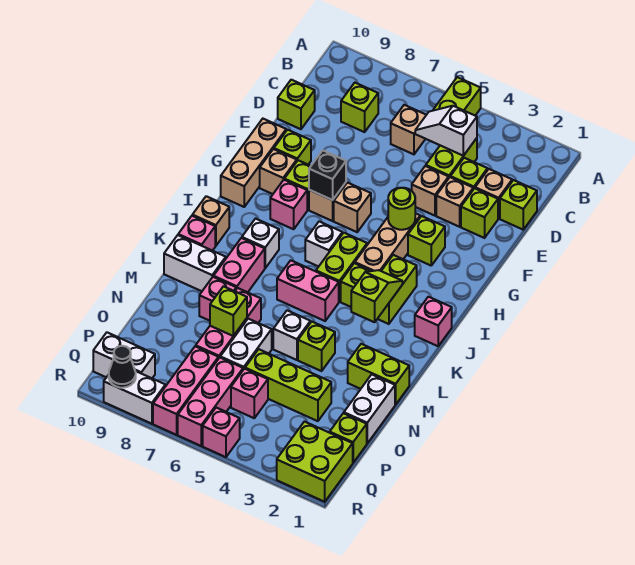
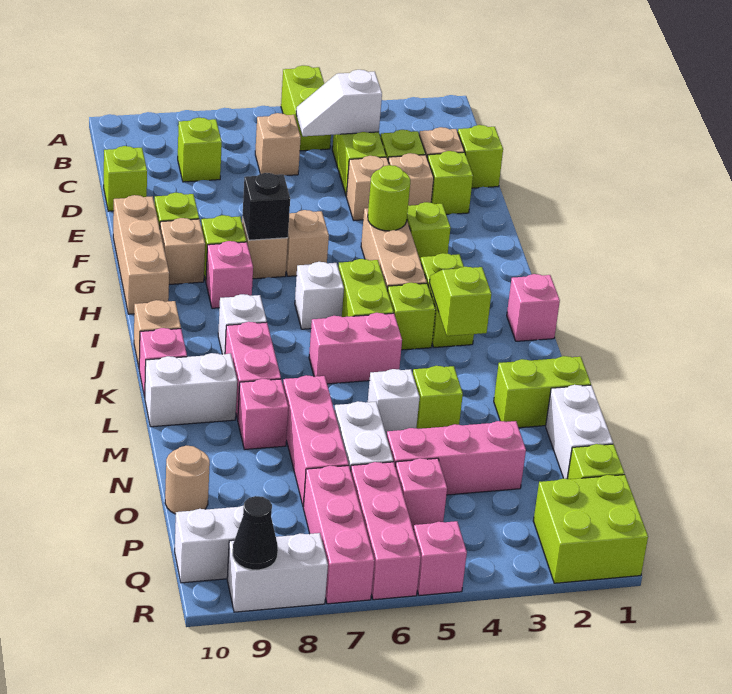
lime 1x1 brick [210,286,247,336] -> none
lime 1x3 brick [245,349,331,421] -> pink 1x3 brick [387,421,526,495]
none -> tan 1x1 round brick [165,446,210,514]

